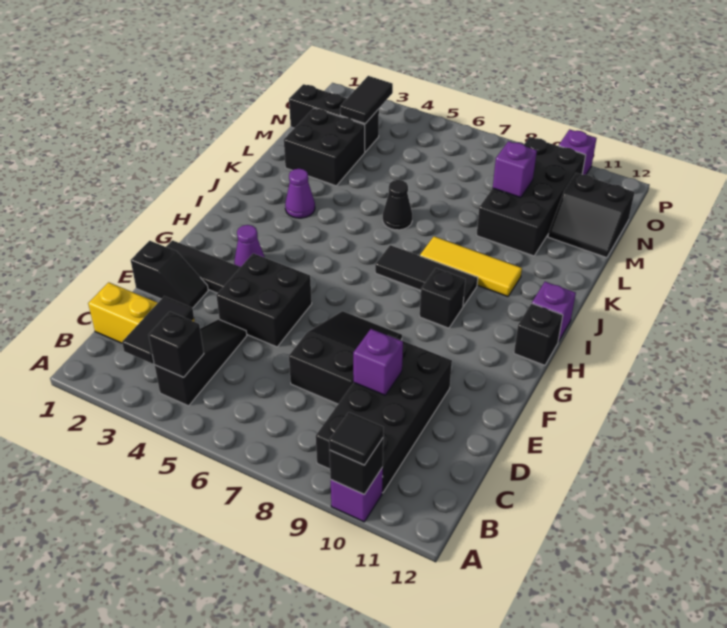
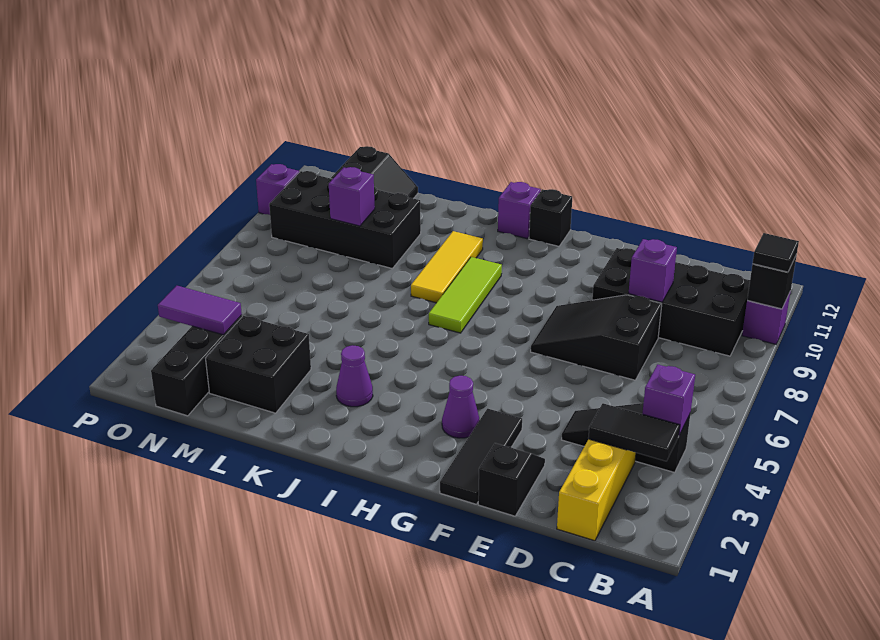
black 1x1 brick [149,312,204,377] -> purple 1x1 brick [642,364,695,435]
black 2x2 brick [216,253,312,347] -> none
black 1x1 brick [420,268,465,328] -> none
black 1x3 tile [375,245,478,306] -> lime 1x3 tile [429,257,502,333]
black 1x1 cone [383,180,412,230] -> none
black 1x2 tile [340,76,393,124] -> purple 1x2 tile [158,286,242,335]

